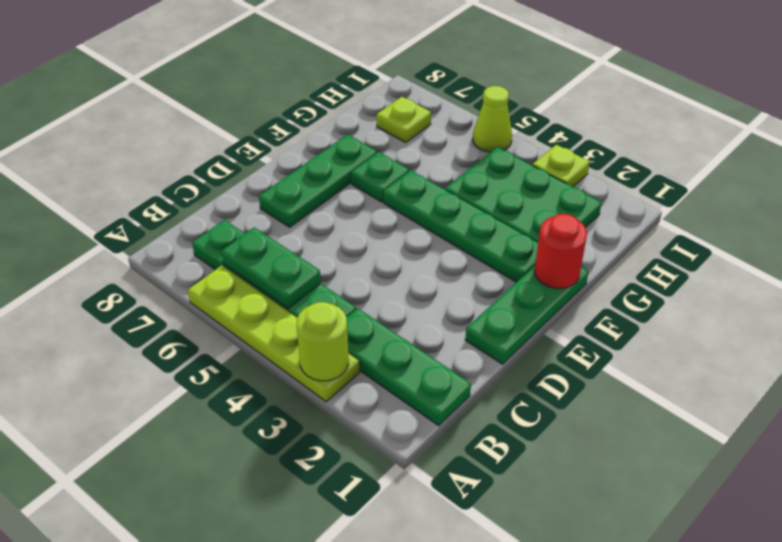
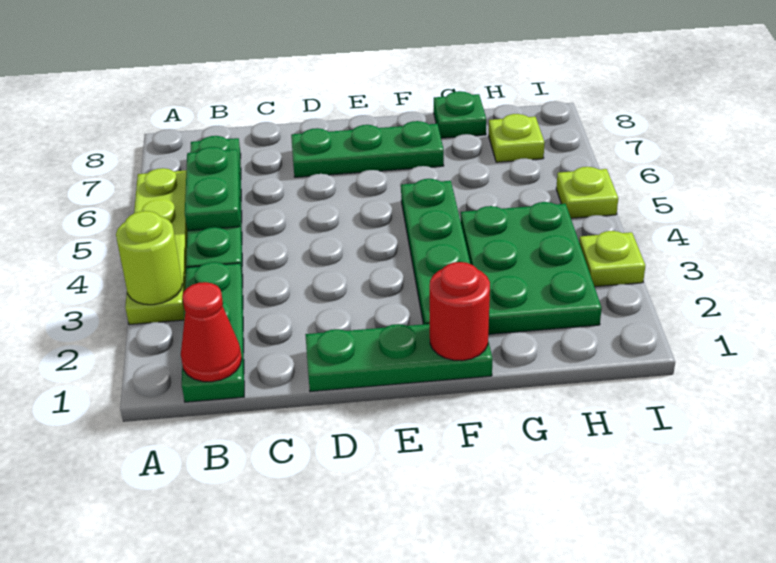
none -> red 1x1 cone [181,282,242,382]
green 1x1 plate [351,152,409,202] -> green 1x1 plate moved to [434,91,486,138]
lime 1x1 cone [473,86,512,152] -> lime 1x1 plate [556,167,618,218]

